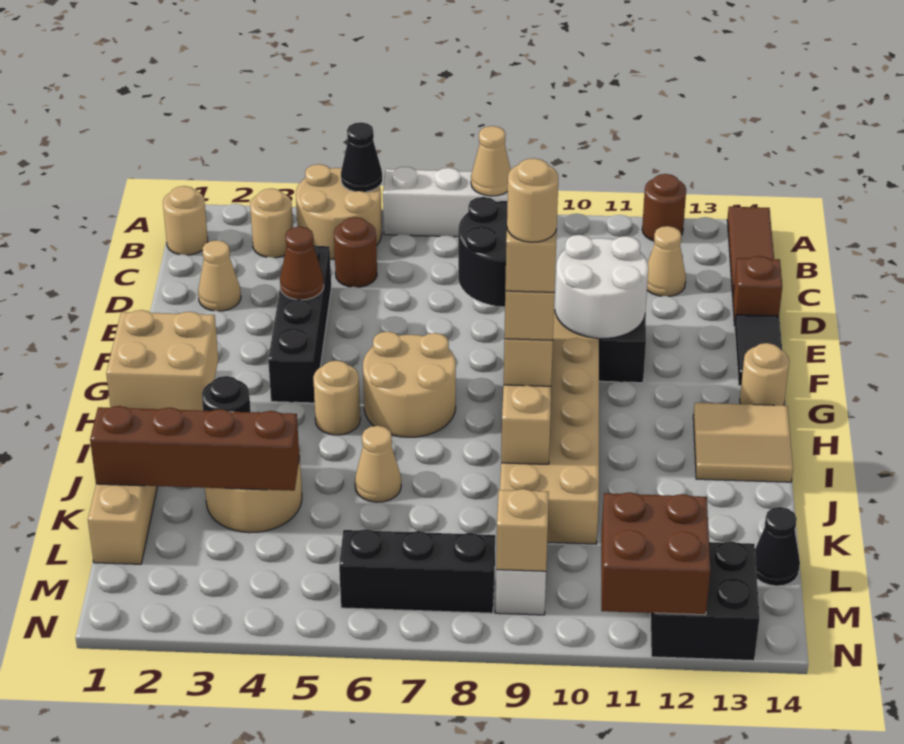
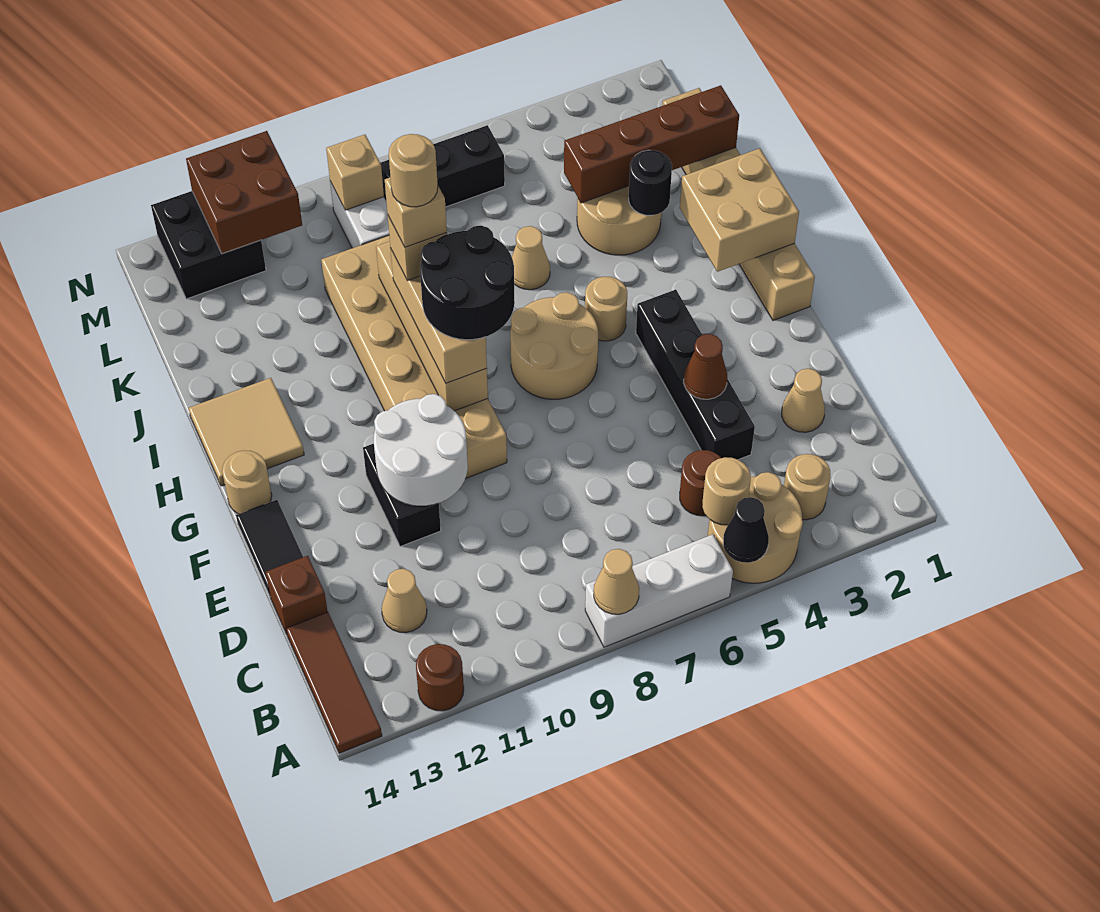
tan 1x1 round brick [163,186,208,255] -> tan 1x1 round brick moved to [702,457,751,525]
black 1x1 cone [755,507,800,586] -> none

